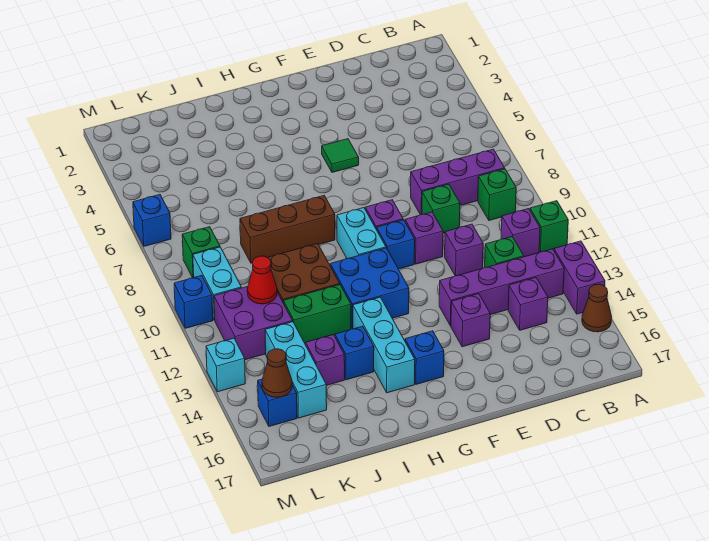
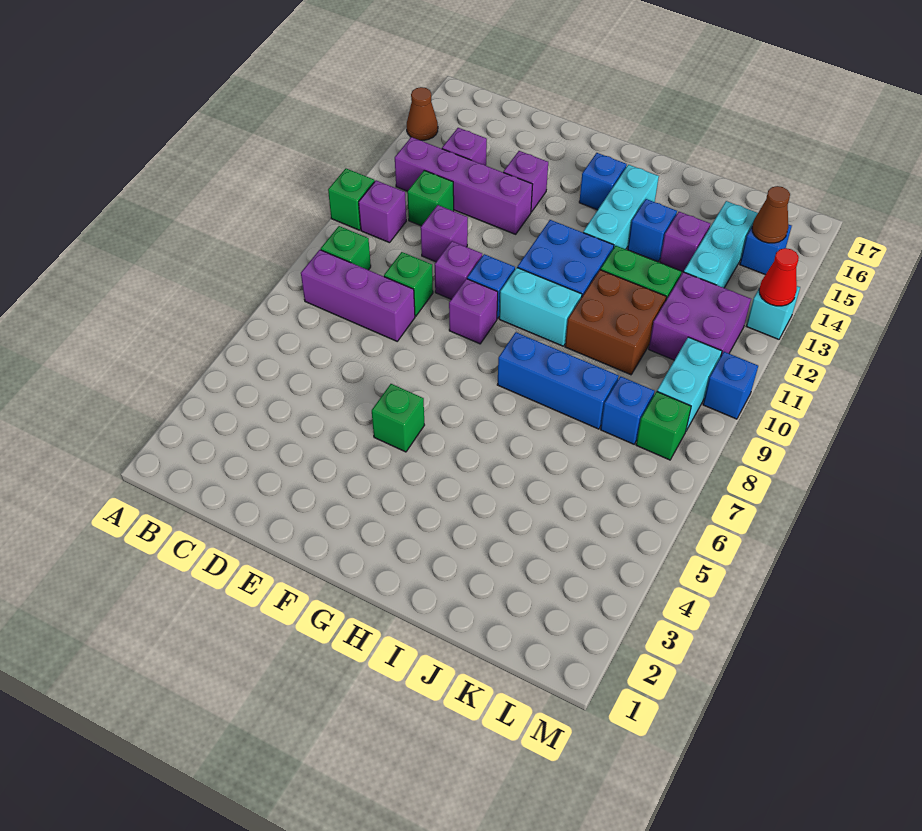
purple 1x2 brick [554,241,605,314] -> none
green 1x1 tile [322,139,359,172] -> green 1x1 brick [372,384,424,452]
cyan 1x2 brick [337,208,386,259] -> cyan 1x2 brick turned to [499,268,582,346]
brown 1x3 brick [240,196,335,263] -> blue 1x3 brick [497,332,619,429]
red 1x1 cone [247,256,277,304] -> red 1x1 cone moved to [759,248,799,306]
blue 1x1 brick [133,195,171,246] -> blue 1x1 brick moved to [601,376,655,444]

